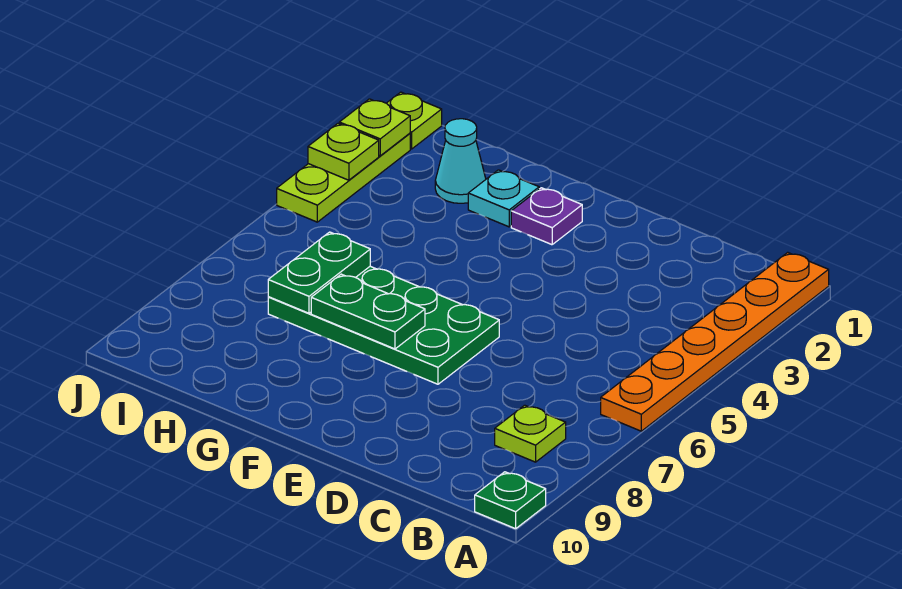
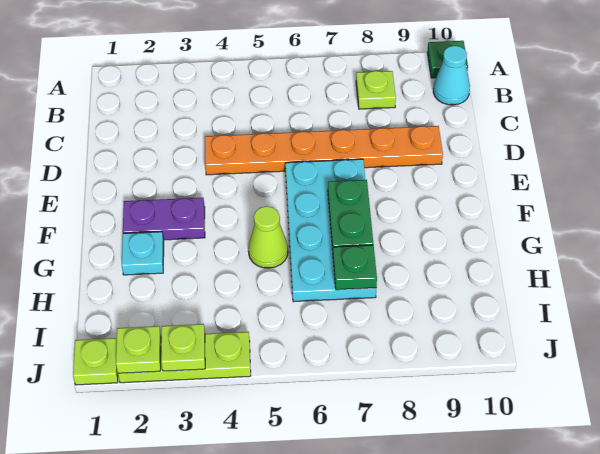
orange 1x6 plate [601,252,829,431] -> orange 1x6 plate moved to [205,126,443,175]
green 2x4 plate [268,266,499,384] -> cyan 2x4 plate [285,159,376,302]
purple 1x1 plate [511,188,582,245] -> purple 1x2 plate [123,198,205,240]
none -> lime 1x1 cone [248,206,288,268]
cyan 1x1 cone [435,119,486,203] -> cyan 1x1 cone moved to [433,46,470,105]
green 1x2 plate [268,232,370,313] -> green 1x1 plate [333,245,377,290]

